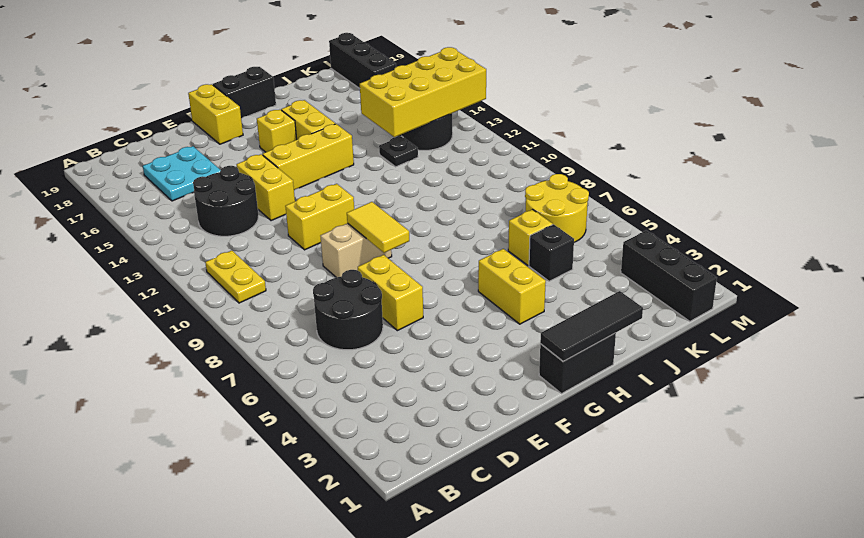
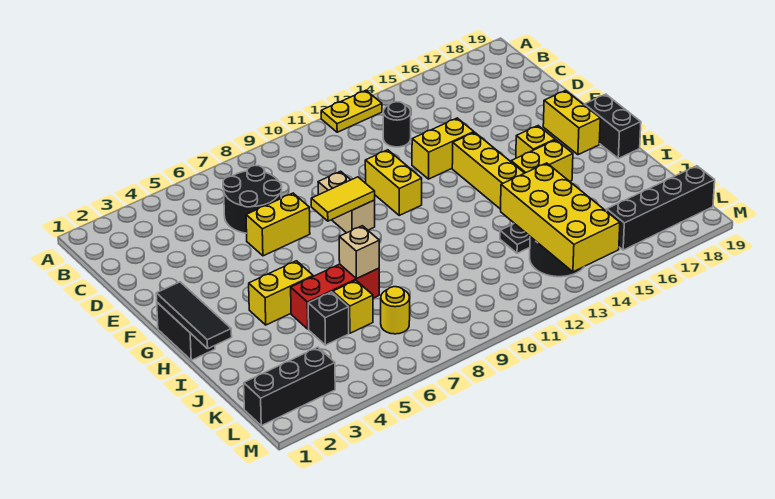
yellow 1x2 plate [205,251,266,303] -> yellow 1x2 plate moved to [321,90,382,132]
black 2x2 round brick [193,166,258,236] -> black 1x1 round brick [383,102,411,147]
cyan 2x2 plate [143,146,221,201] -> none
yellow 1x2 brick [188,84,243,144] -> yellow 1x2 brick turned to [543,91,600,155]
none -> red 1x3 brick [291,264,379,329]
none -> tan 1x1 brick [339,226,379,279]
yellow 2x2 round brick [525,174,589,242] -> yellow 1x1 round brick [381,287,410,334]
black 1x3 brick [329,33,396,89] -> black 1x4 brick [607,166,715,250]

